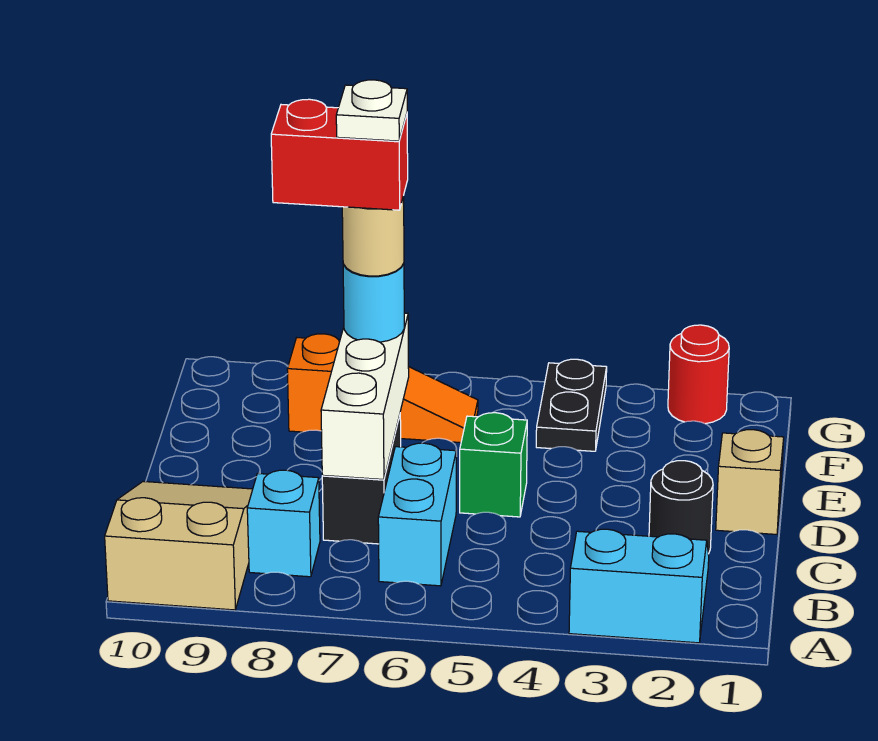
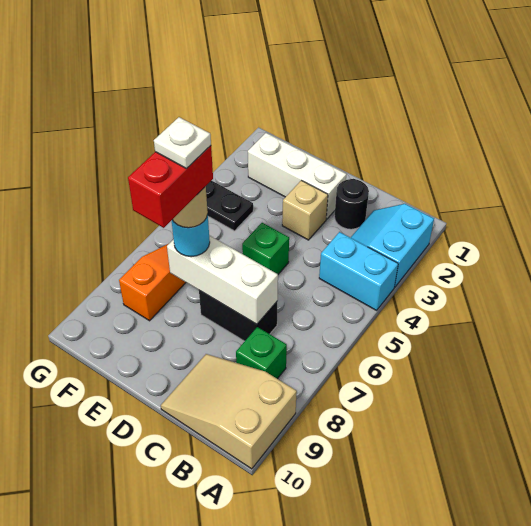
cyan 1x2 brick [378,443,456,586] -> cyan 1x2 brick moved to [319,232,398,310]
cyan 1x1 brick [247,470,320,577] -> green 1x1 brick [236,327,287,379]
tan 1x1 brick [716,430,784,534] -> tan 1x1 brick moved to [282,180,328,240]
none -> white 1x3 brick [248,133,346,219]
red 1x1 round brick [668,325,729,424] -> none

